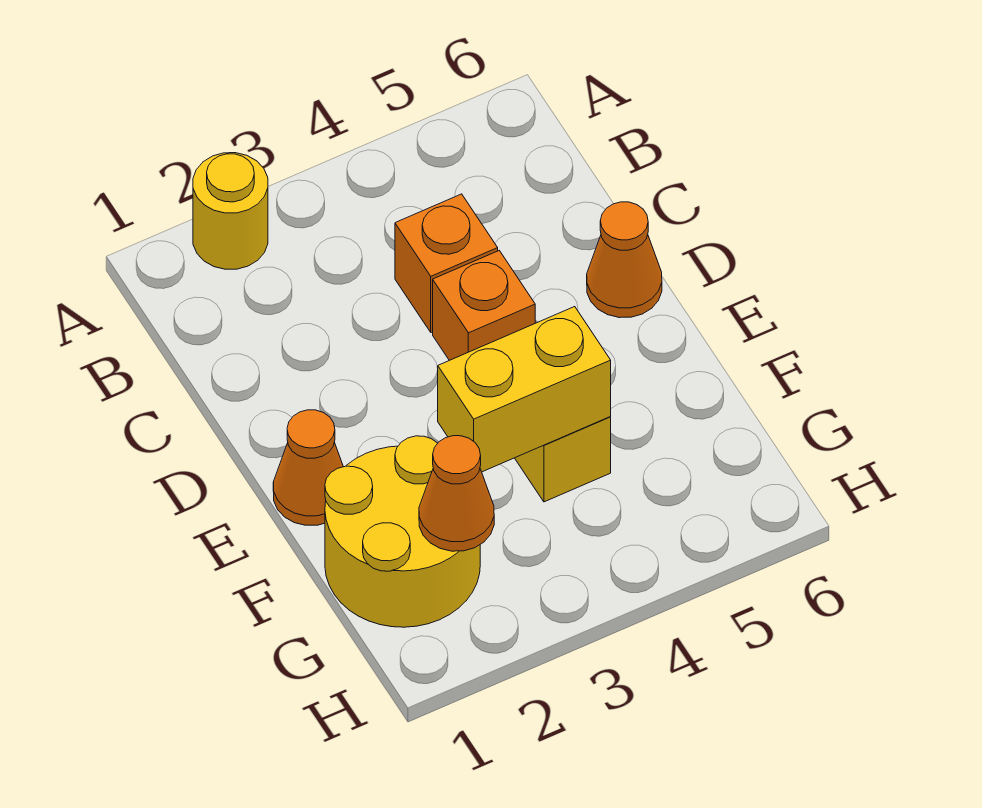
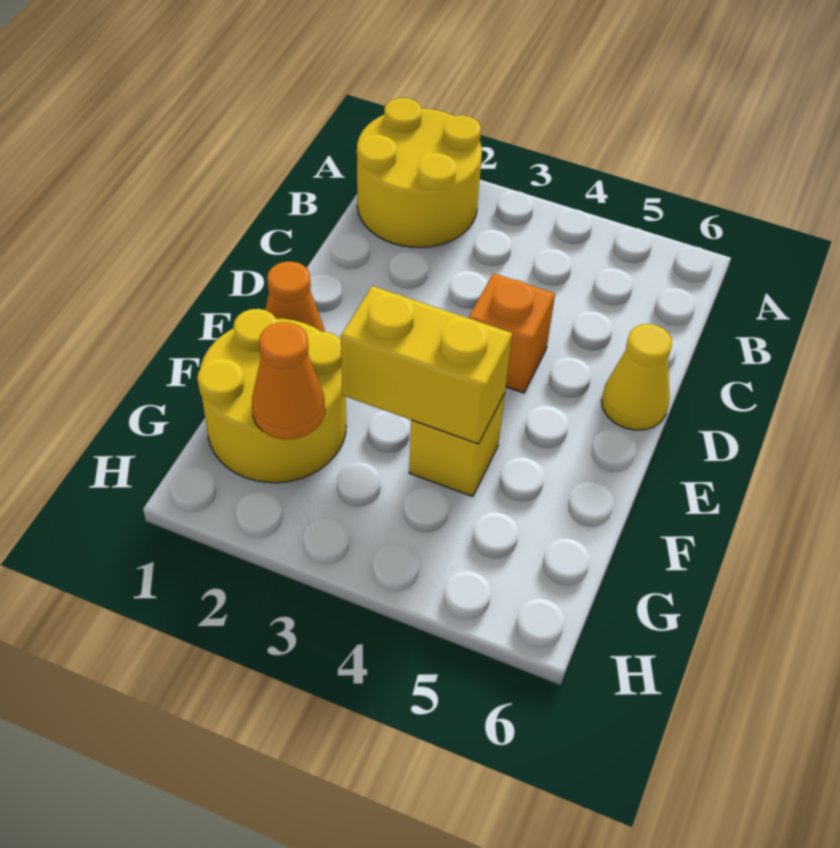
yellow 1x1 round brick [193,153,268,269] -> yellow 2x2 round brick [357,98,482,248]
orange 1x1 brick [395,194,498,332] -> none
orange 1x1 cone [587,202,662,318] -> yellow 1x1 cone [601,324,672,430]

